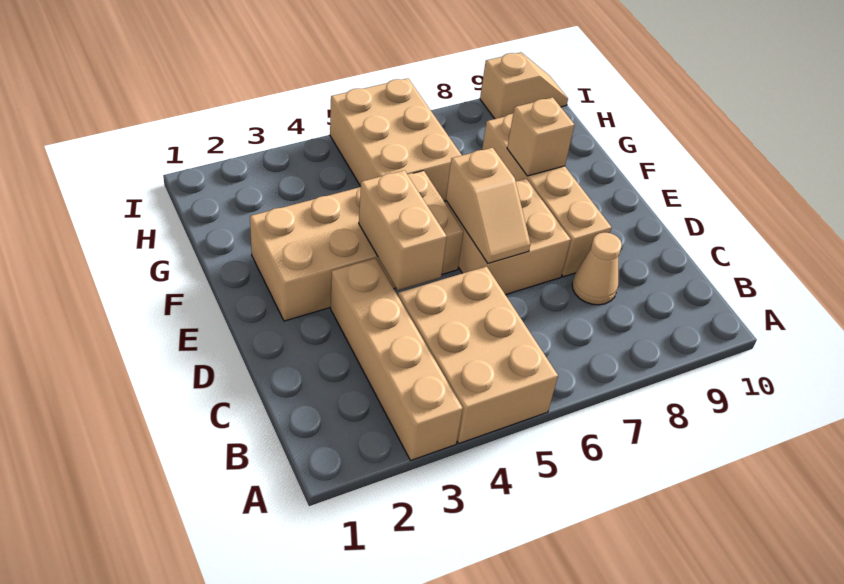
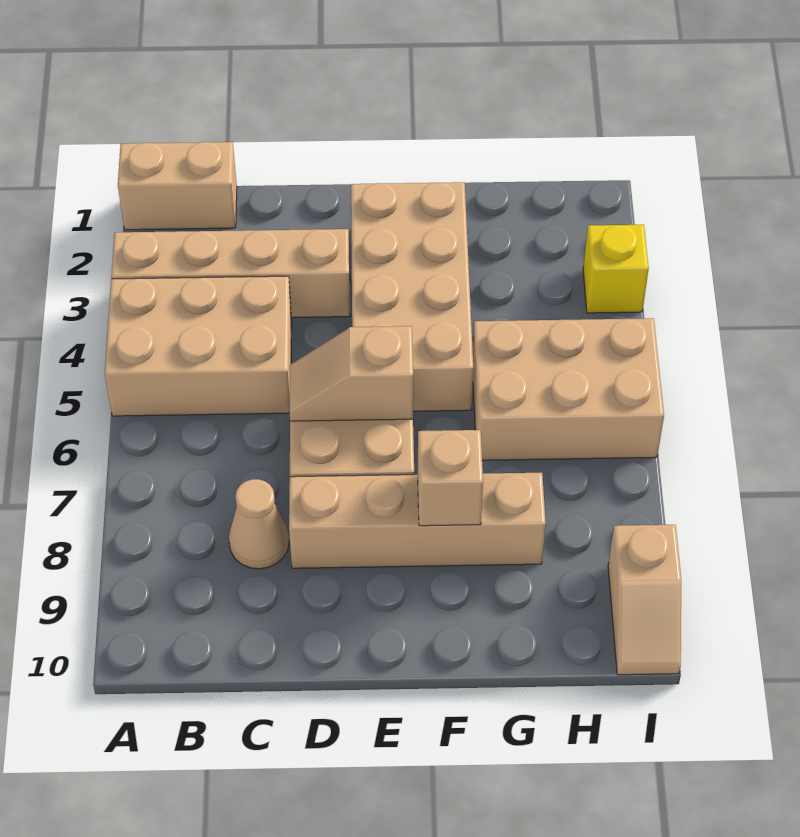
tan 1x2 brick [359,170,447,290] -> tan 1x2 brick moved to [118,142,237,230]
none -> yellow 1x1 brick [583,225,649,313]

